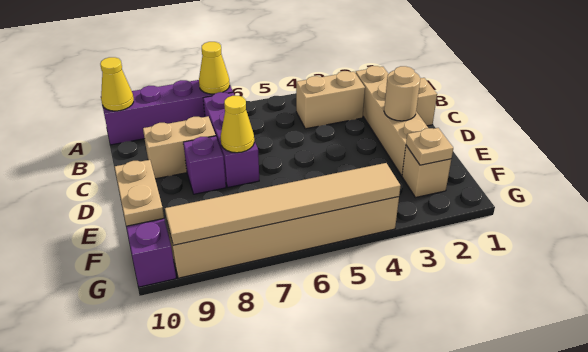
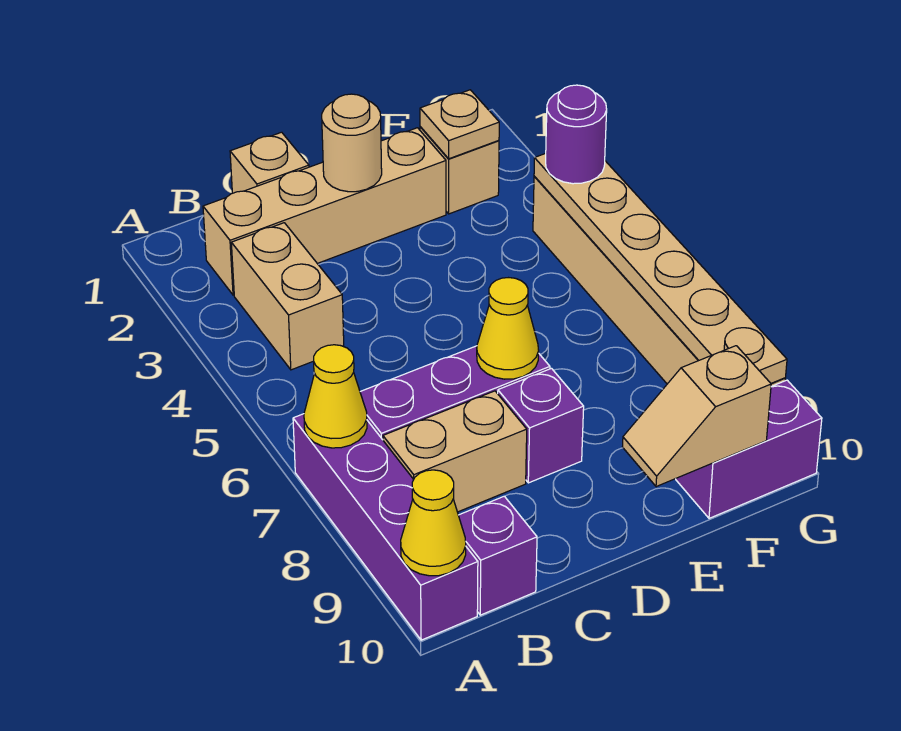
none -> purple 1x1 brick [458,496,537,615]
tan 1x2 brick [143,116,216,179] -> tan 1x2 brick turned to [383,391,527,512]
tan 1x2 plate [115,160,164,226] -> tan 1x2 slope [622,346,771,487]
tan 1x6 tile [165,163,401,246] -> tan 1x6 plate [534,153,787,383]
none -> purple 1x1 round brick [546,85,607,184]

